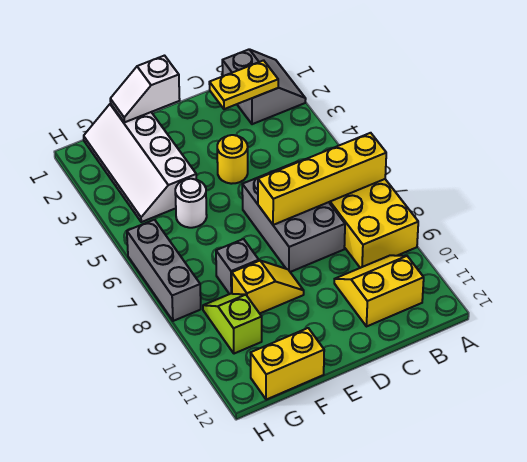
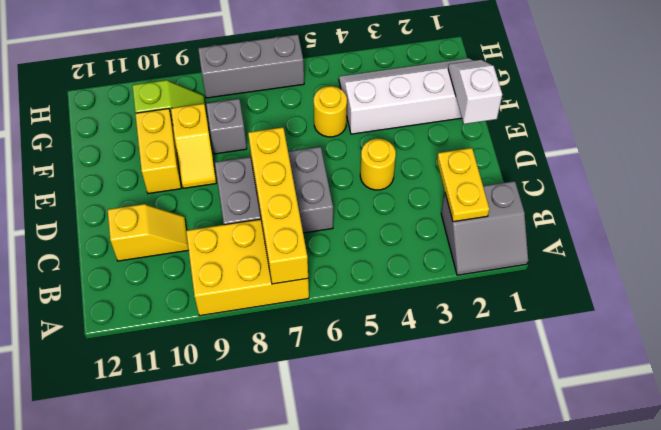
yellow 2x2 slope [334,255,424,326] -> yellow 1x2 slope [108,204,189,261]
white 1x1 round brick [175,179,207,228] -> yellow 1x1 round brick [314,86,347,137]
yellow 1x2 brick [251,328,324,400] -> yellow 1x2 brick moved to [135,109,181,194]

